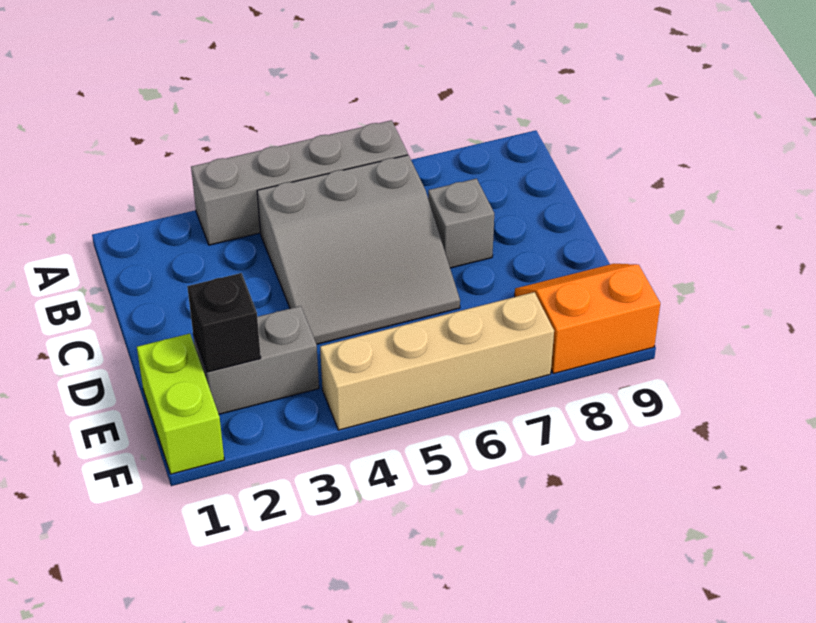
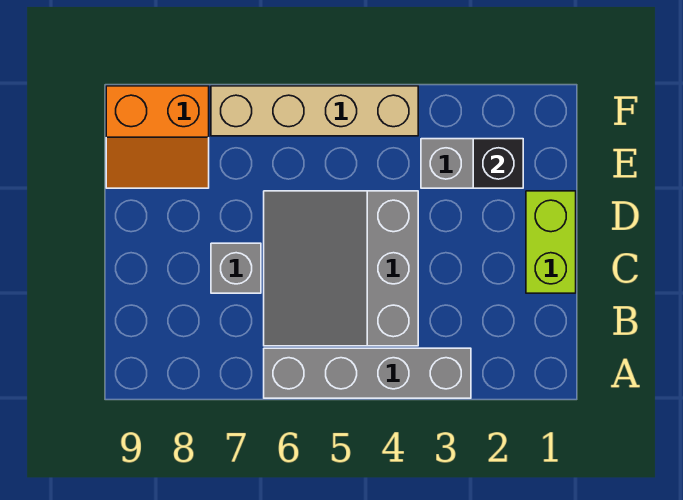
grey 3x3 slope [257,155,460,344] -> grey 3x3 slope turned to [264,191,418,346]
lime 1x2 brick [137,334,224,474] -> lime 1x2 brick moved to [526,191,576,293]

